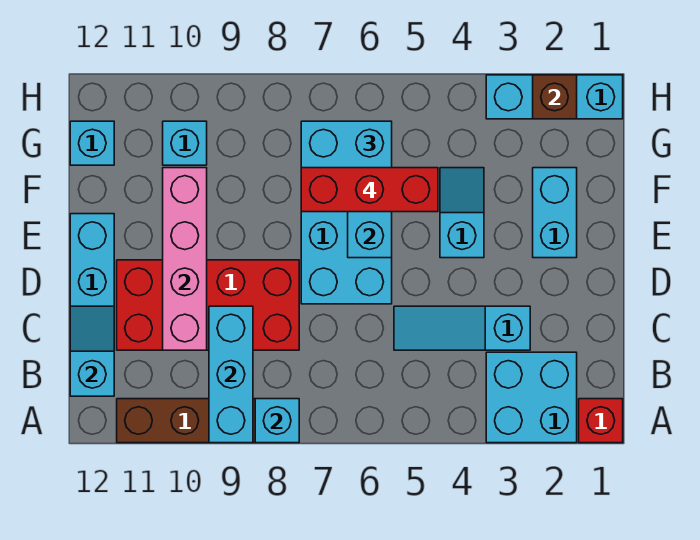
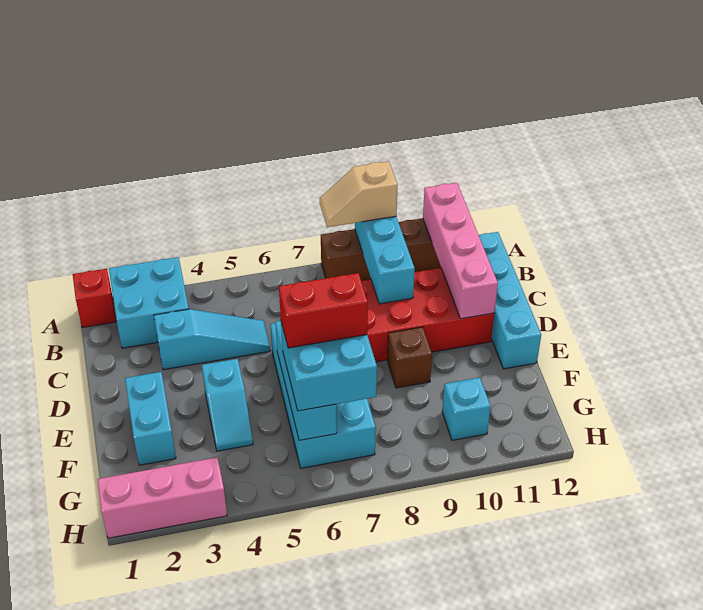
cyan 1x1 brick [255,399,299,443] -> none
none -> tan 1x2 slope [320,161,398,227]
cyan 1x2 slope [70,306,114,396] -> none
pink 1x4 brick [163,168,207,350] -> pink 1x4 brick moved to [423,183,498,319]
red 1x3 brick [301,168,438,212] -> red 1x2 brick [279,273,368,348]
cyan 1x1 brick [70,121,114,165] -> none
cyan 1x3 brick [486,75,623,119] -> pink 1x3 brick [97,457,227,538]
brown 1x1 brick [533,75,577,119] -> brown 1x1 brick moved to [387,327,432,388]

